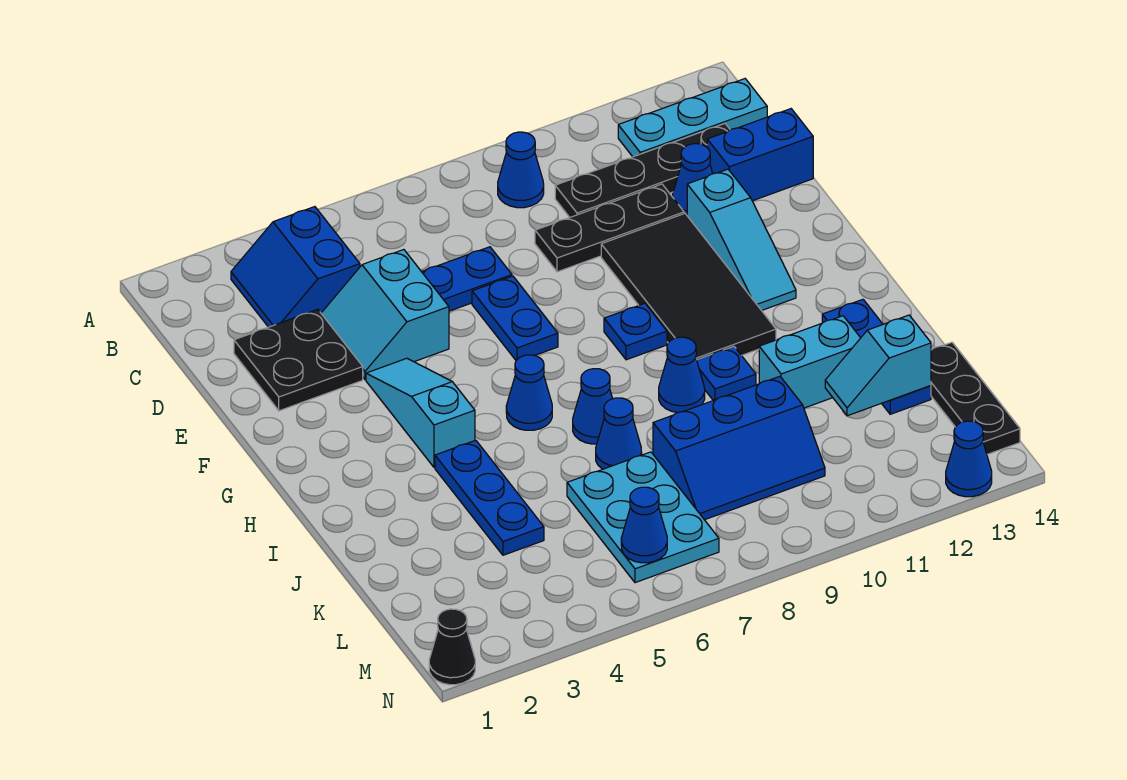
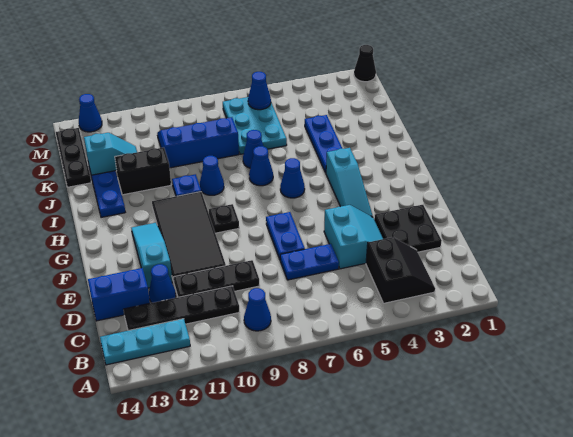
blue 2x2 slope [231,207,360,327] -> black 2x2 slope [366,237,435,303]
blue 1x1 plate [604,303,667,360] -> black 1x1 plate [209,204,239,233]
cyan 1x2 brick [759,316,860,408] -> black 1x2 brick [115,147,171,195]

